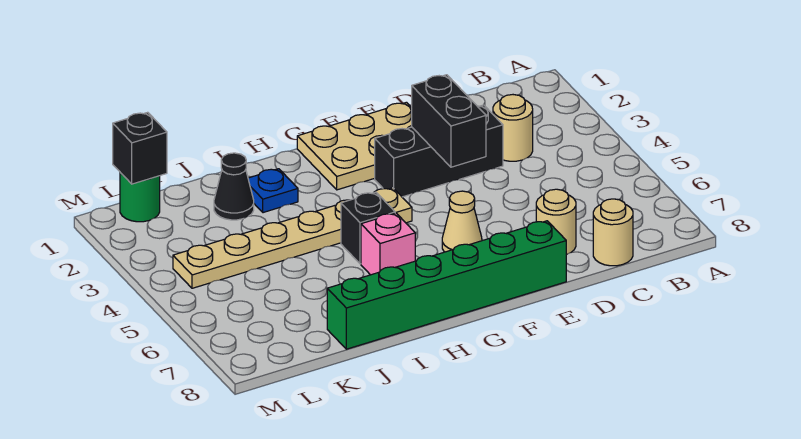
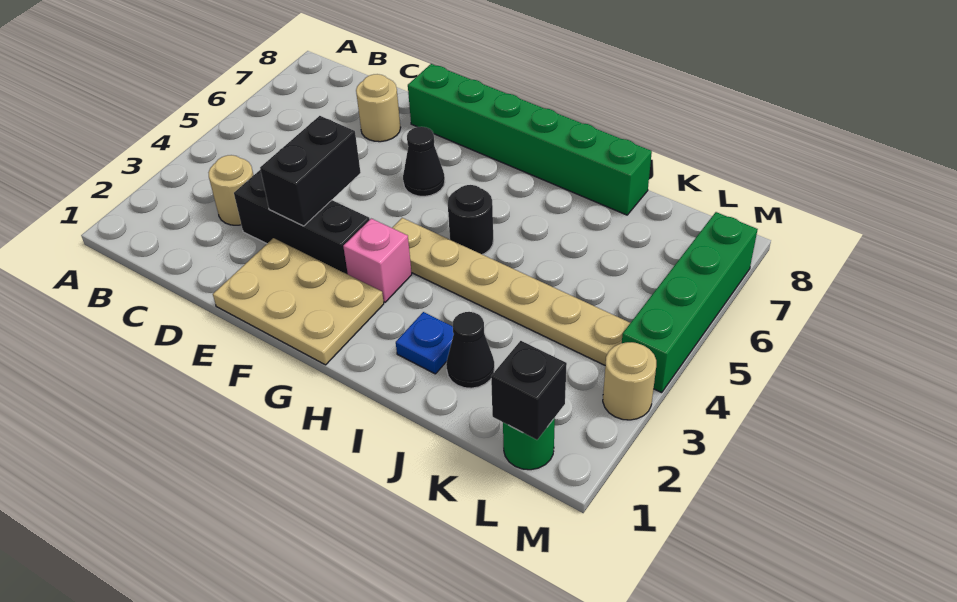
tan 1x1 round brick [593,199,633,266] -> tan 1x1 round brick moved to [603,342,656,420]
tan 1x1 cone [442,191,482,252] -> black 1x1 cone [403,127,445,196]
black 1x1 brick [341,192,395,264] -> black 1x1 round brick [448,185,493,255]
pink 1x1 brick [361,213,415,275] -> pink 1x1 brick moved to [343,218,412,302]
none -> green 1x4 brick [622,212,758,393]

